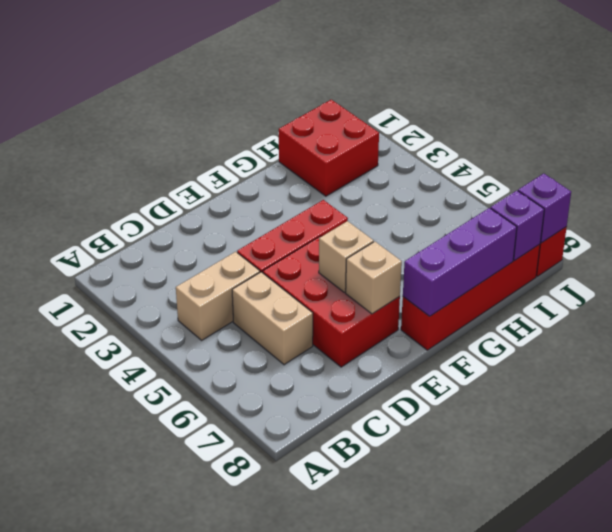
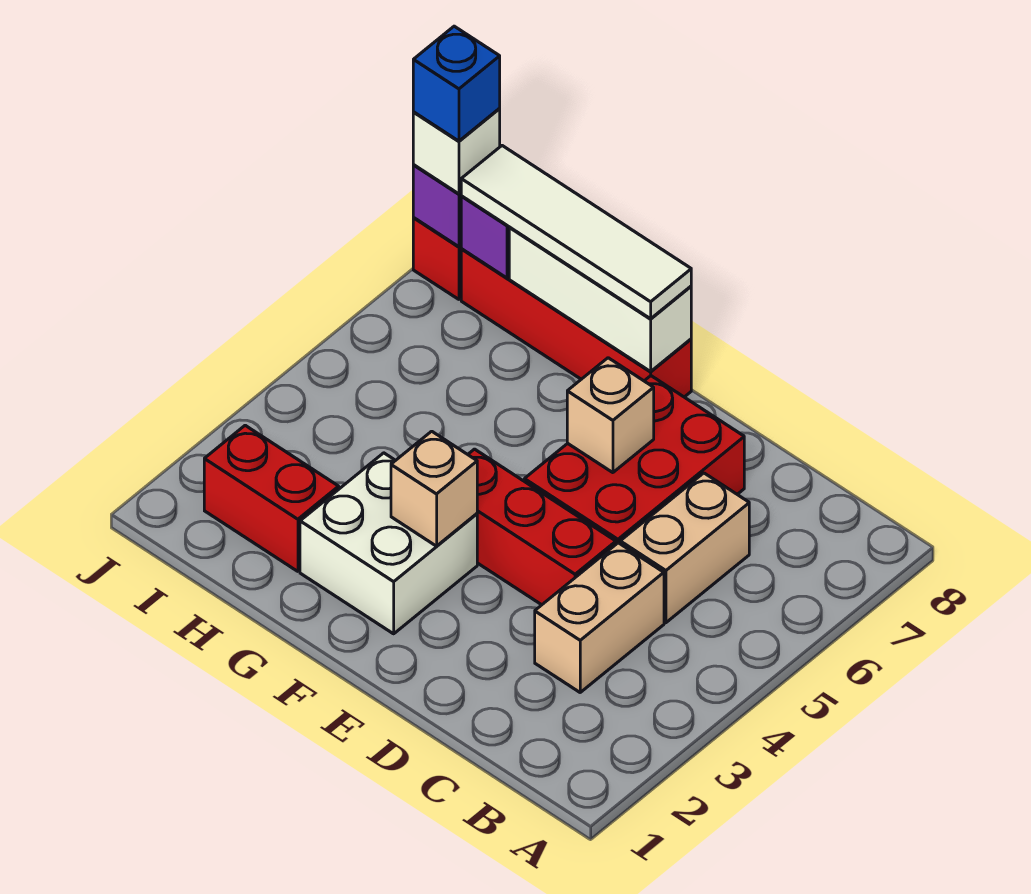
tan 1x2 brick [176,252,260,340] -> tan 1x2 brick turned to [535,543,664,692]
tan 1x1 brick [346,242,402,314] -> tan 1x1 brick moved to [391,431,477,546]
none -> white 2x2 brick [300,453,477,634]
purple 1x3 brick [403,208,517,316] -> white 1x3 brick [509,227,691,371]
none -> white 1x4 tile [461,146,691,319]
red 2x2 brick [279,100,379,196] -> red 1x2 brick [204,425,339,571]
none -> white 1x1 brick [413,109,500,194]
none -> blue 1x1 brick [413,26,500,141]

